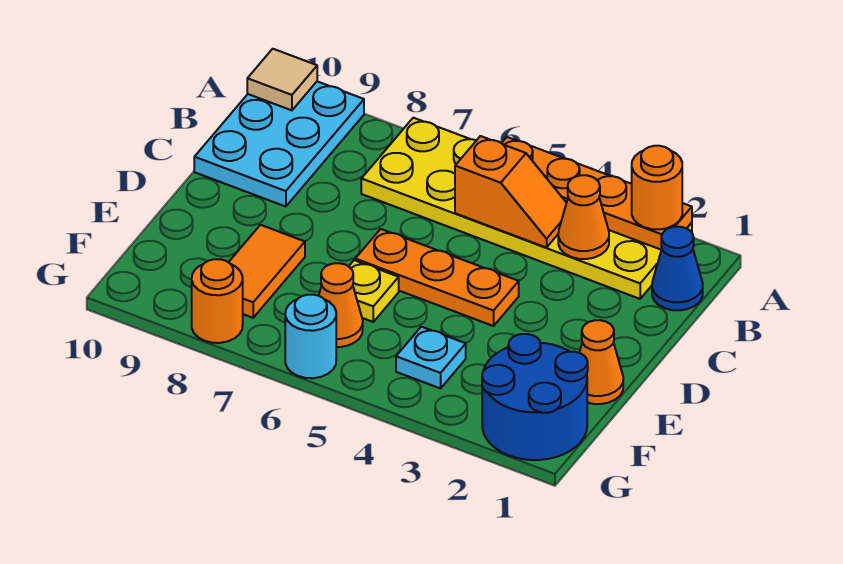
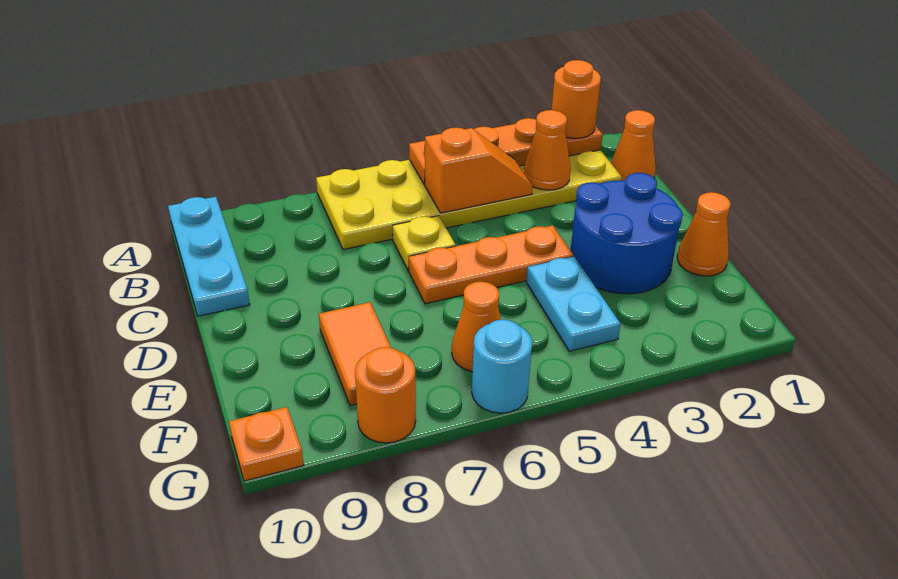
cyan 2x3 plate [194,81,364,207] -> cyan 1x3 plate [168,197,250,316]
tan 1x1 tile [247,49,317,110] -> none
blue 1x1 cone [652,227,703,310] -> orange 1x1 cone [611,110,656,181]
yellow 1x1 plate [349,260,399,322] -> yellow 1x1 plate moved to [393,216,456,270]
blue 2x2 round brick [482,334,588,460] -> blue 2x2 round brick moved to [571,173,683,294]
cyan 1x1 plate [396,327,466,388] -> cyan 1x2 plate [527,257,620,351]
none -> orange 1x1 plate [229,407,303,481]

